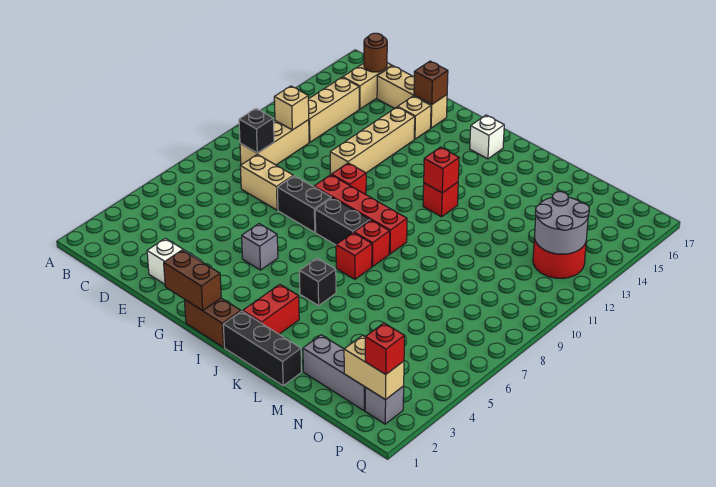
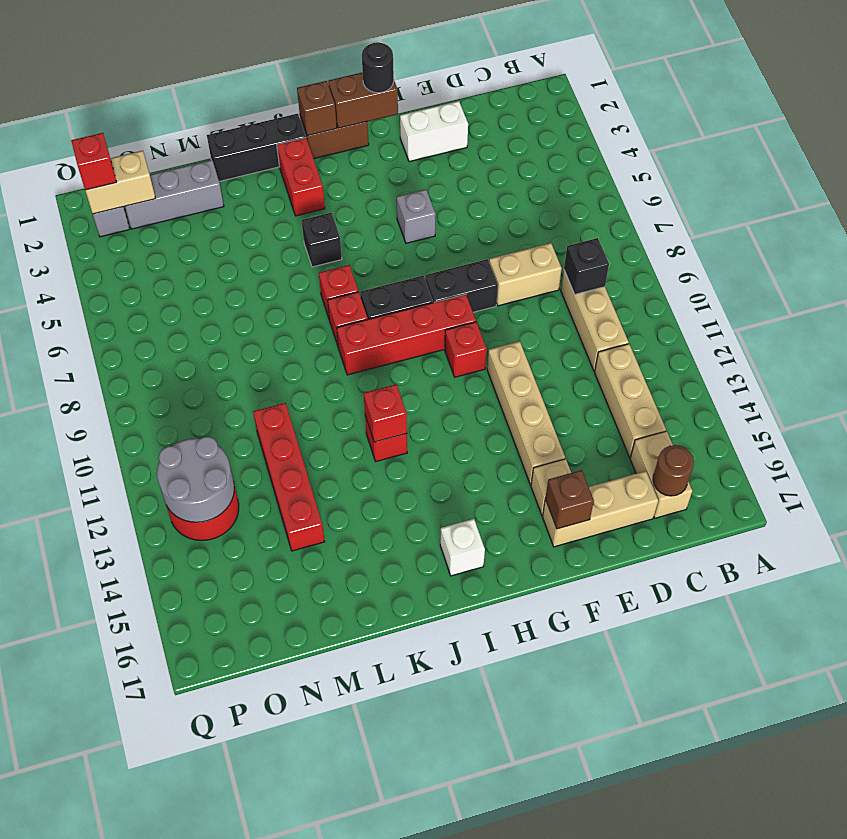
tan 1x1 brick [274,86,309,130] -> none
none -> black 1x1 round brick [362,42,394,93]
none -> brown 1x1 brick [297,81,337,136]
none -> red 1x4 brick [253,403,325,551]

